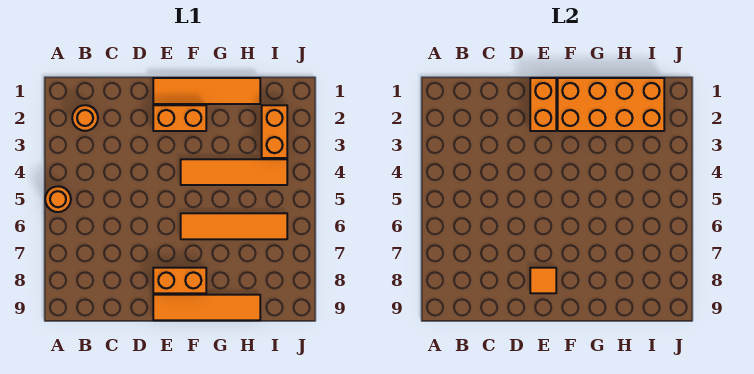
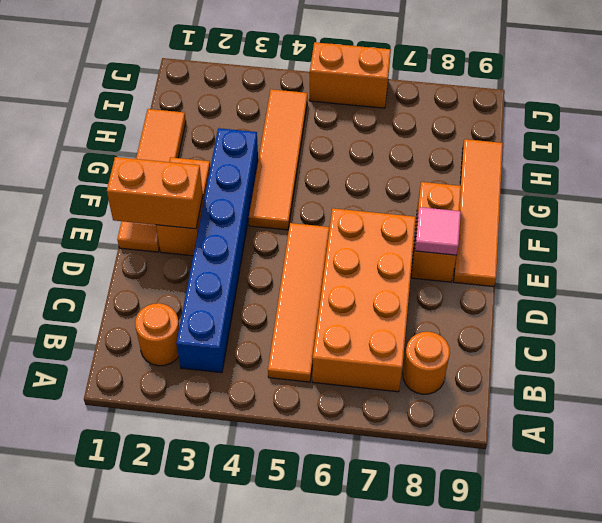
orange 1x1 round brick [45,186,71,212] -> orange 1x1 round brick moved to [403,332,450,394]
none -> blue 1x6 brick [176,128,258,373]
orange 1x1 tile [530,268,556,293] -> pink 1x1 tile [415,207,461,255]
orange 2x4 brick [558,78,664,131] -> orange 2x4 brick moved to [312,208,416,392]
orange 1x4 tile [181,213,287,239] -> orange 1x4 tile moved to [268,223,329,382]
orange 1x2 brick [262,105,287,158] -> orange 1x2 brick moved to [309,42,391,108]

